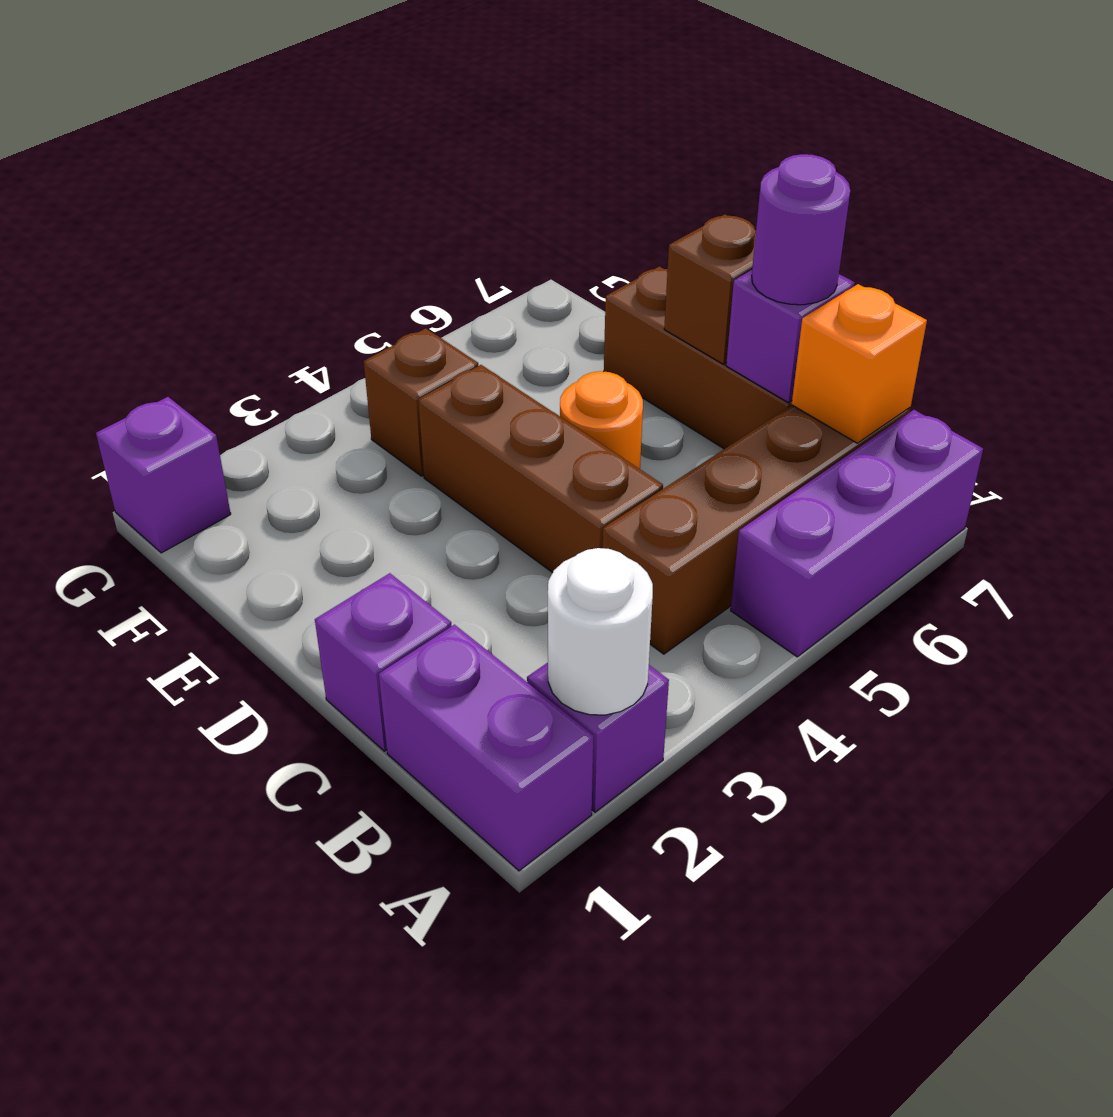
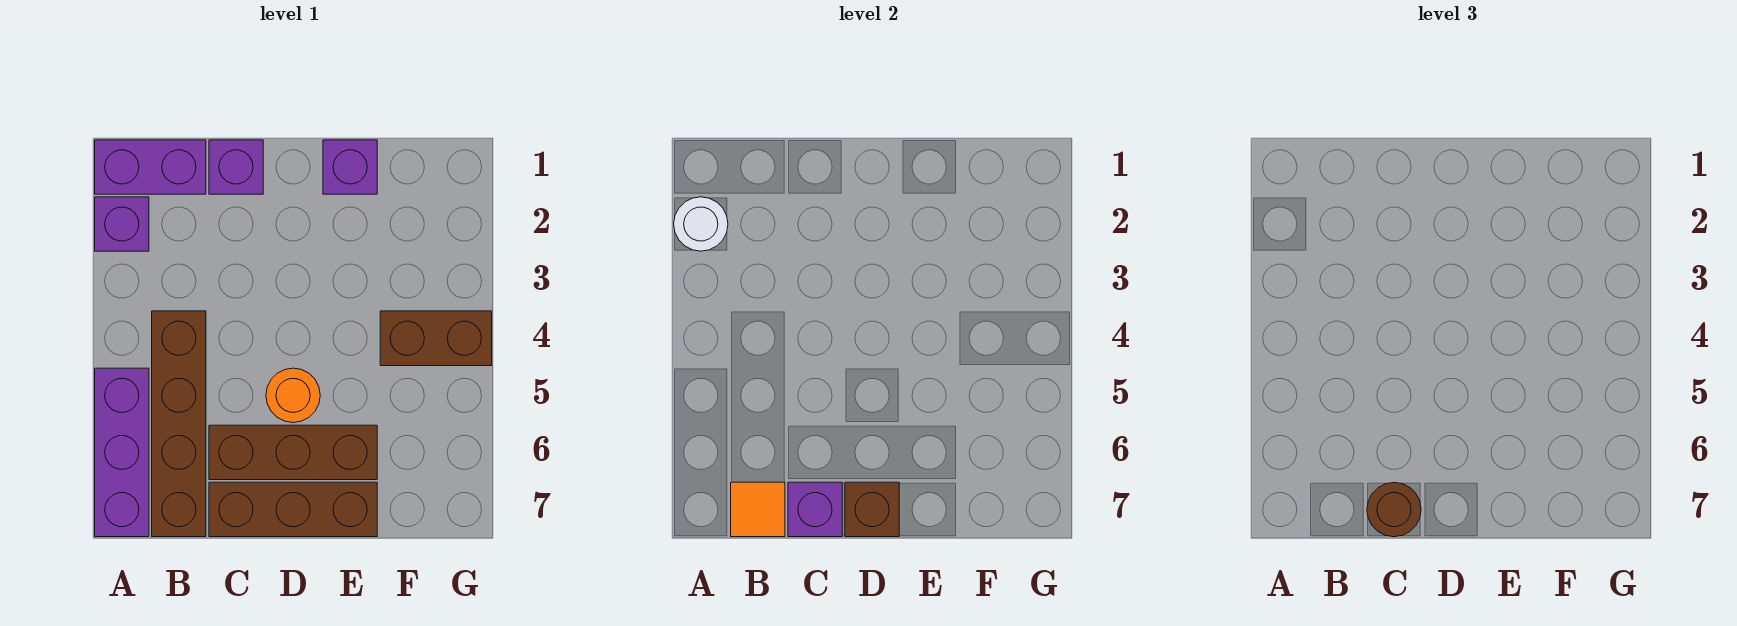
orange 1x1 brick [792,284,927,443] -> orange 1x1 tile [731,482,785,537]
brown 1x3 brick [418,365,663,573] -> brown 1x3 brick moved to [209,425,377,480]
purple 1x1 round brick [752,154,850,305] -> brown 1x1 round brick [1367,483,1421,537]
brown 1x1 brick [364,328,478,476] -> brown 1x2 brick [380,311,492,366]
purple 1x1 brick [96,397,231,553] -> purple 1x1 brick moved to [323,140,377,194]

